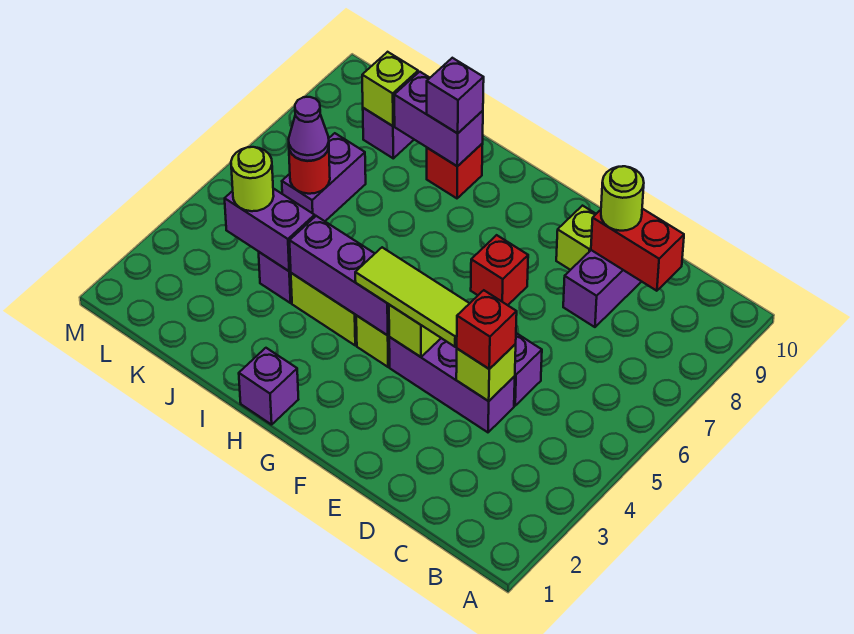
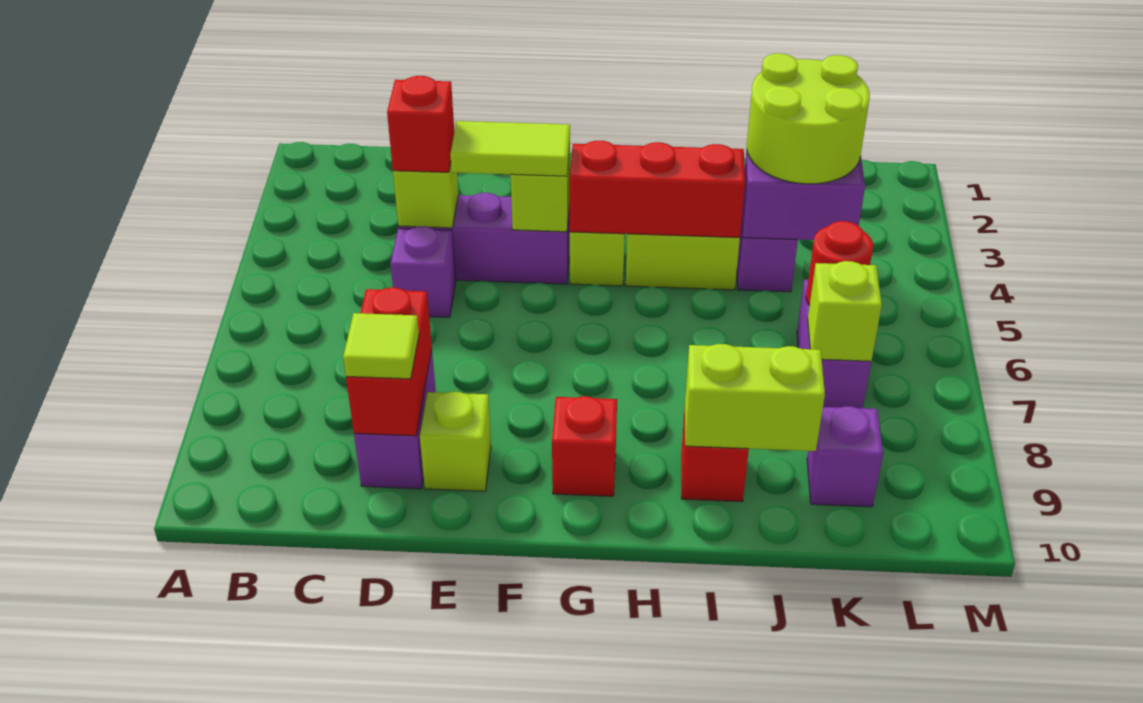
red 1x2 brick [591,209,684,291] -> red 1x2 brick turned to [346,288,432,436]
lime 1x1 round brick [601,166,644,231] -> lime 1x1 tile [343,313,419,379]
lime 1x3 tile [355,247,470,347] -> lime 1x2 tile [450,121,570,176]
red 1x1 brick [471,235,528,305] -> red 1x1 brick moved to [552,396,617,496]
purple 1x3 brick [290,216,389,335] -> red 1x3 brick [570,141,745,238]
purple 1x1 brick [239,348,298,425] -> none
purple 1x2 brick [394,72,483,166] -> lime 1x2 brick [685,344,825,451]
purple 1x1 brick [427,58,484,133] -> none
lime 1x1 round brick [231,147,274,211] -> lime 2x2 round brick [747,53,870,184]
purple 1x1 cone [289,97,329,161] -> none
lime 1x1 brick [362,52,418,126] -> lime 1x1 brick moved to [808,261,882,361]

